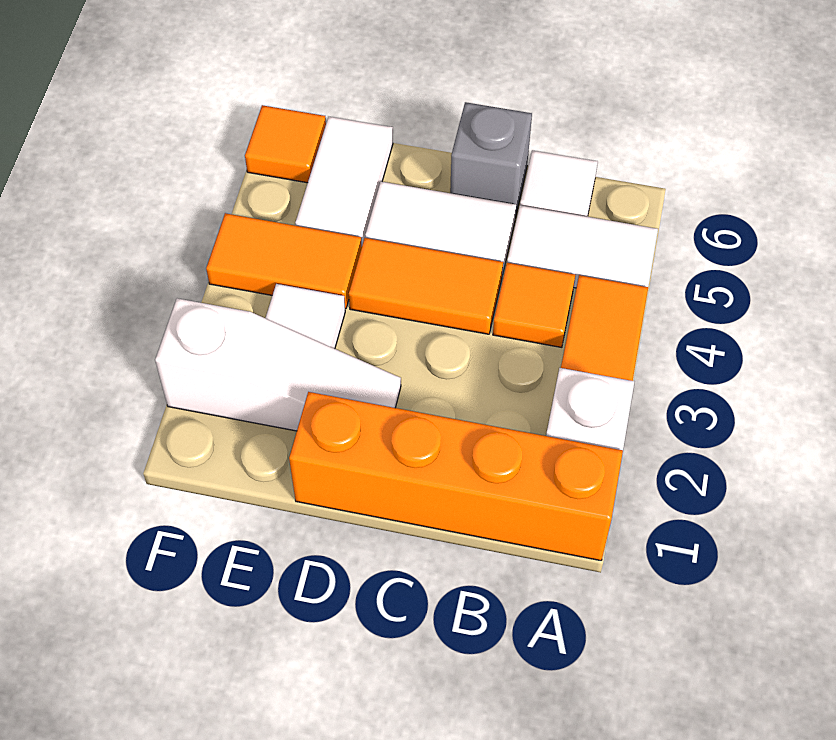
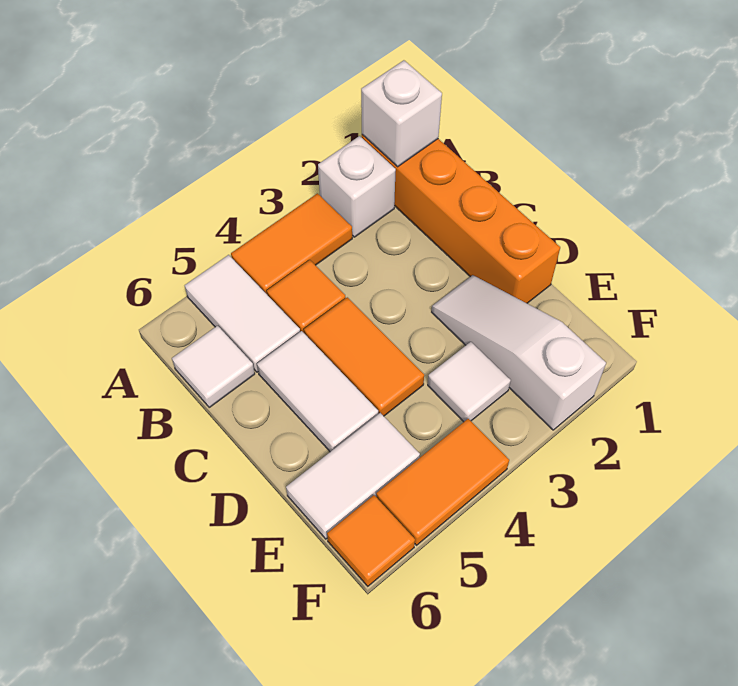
none -> white 1x1 brick [361,60,442,167]
grey 1x1 brick [450,102,532,218] -> none
orange 1x2 tile [206,213,362,309] -> orange 1x2 tile turned to [376,419,509,545]

